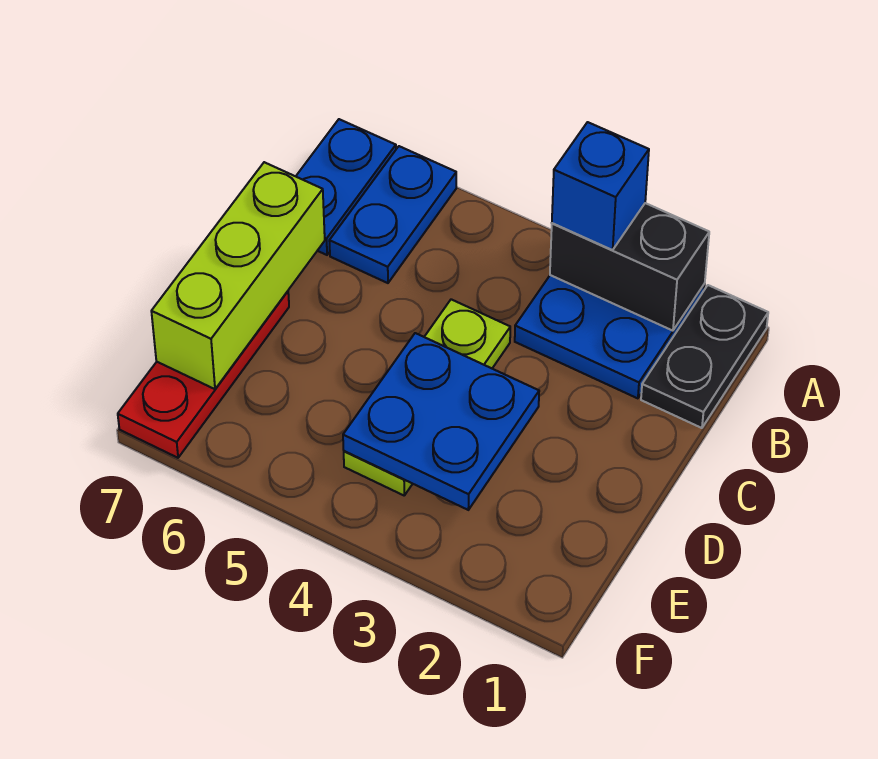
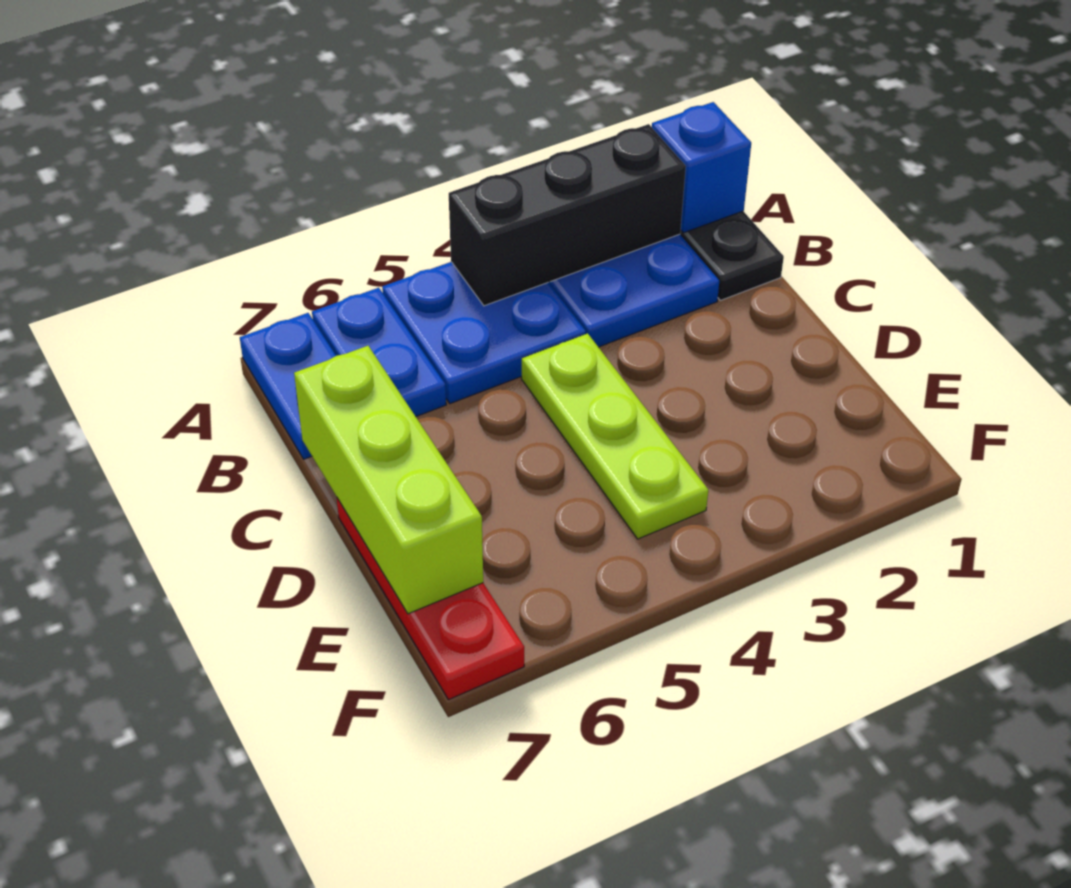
black 1x2 brick [550,203,709,331] -> black 1x3 brick [449,124,686,306]
blue 1x1 brick [552,122,649,250] -> blue 1x1 brick moved to [652,102,751,233]
blue 2x2 plate [343,333,539,510] -> blue 2x2 plate moved to [382,262,586,404]

